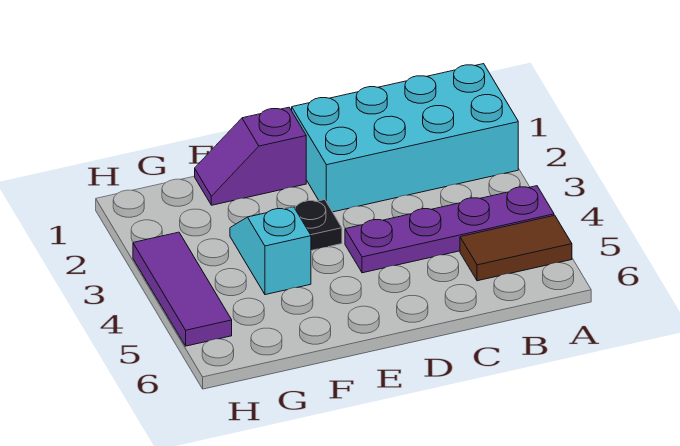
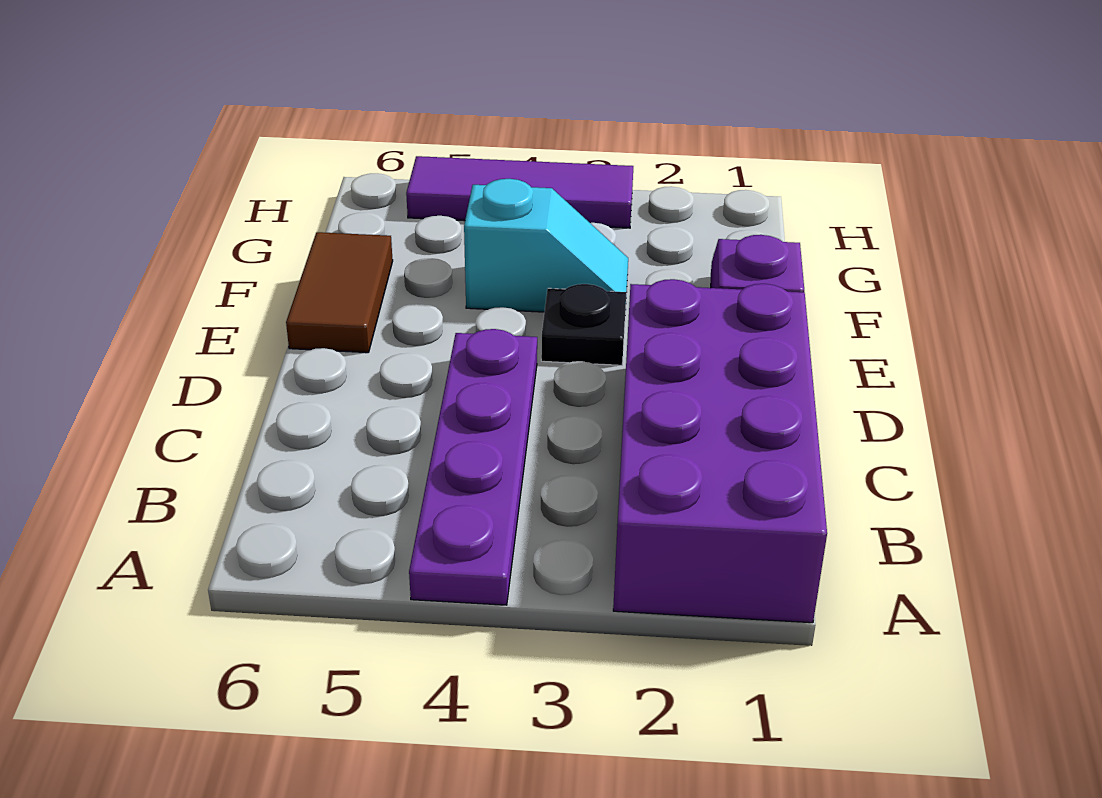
cyan 2x4 brick [292,64,518,212] -> purple 2x4 brick [613,279,827,623]
brown 1x2 tile [460,215,572,281] -> brown 1x2 tile moved to [286,232,393,353]

